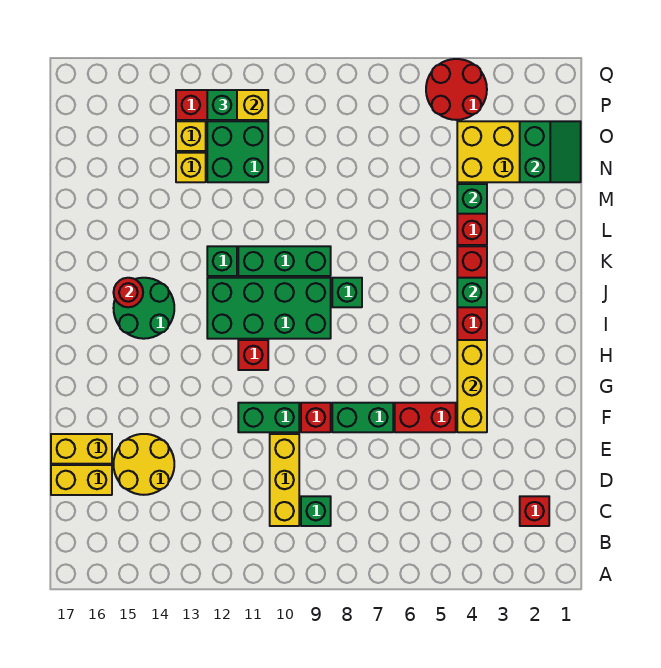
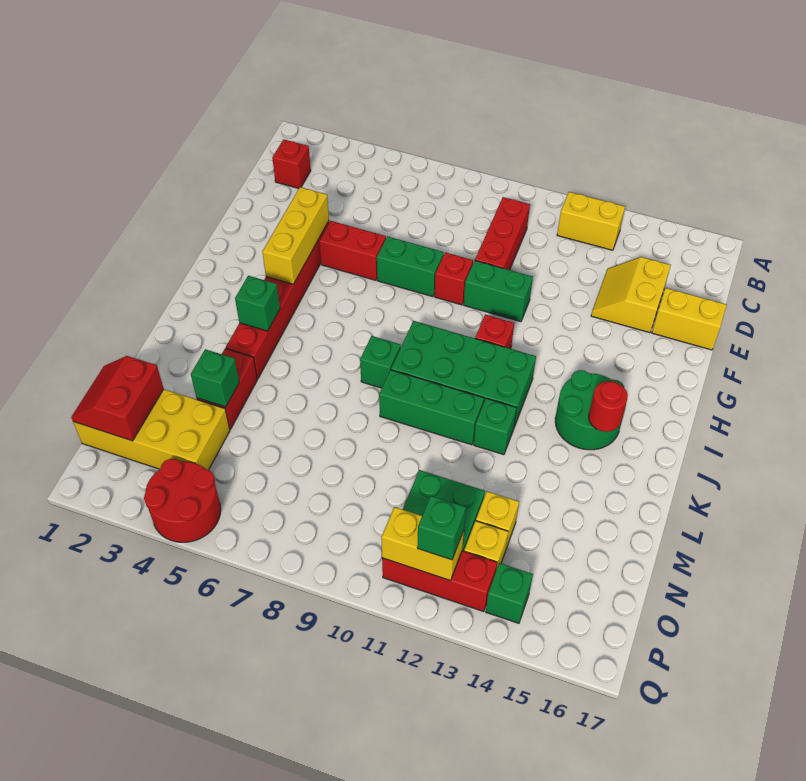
green 1x1 brick [301,496,331,526] -> green 1x1 brick moved to [486,563,533,623]
yellow 1x3 brick [270,434,299,526] -> red 1x3 brick [475,197,530,270]
yellow 2x2 round brick [113,434,174,495] -> yellow 2x2 slope [591,257,671,333]
yellow 1x2 brick [51,465,112,495] -> yellow 1x2 brick moved to [557,192,625,250]
green 2x2 slope [520,121,581,182] -> red 2x2 slope [71,356,164,441]

